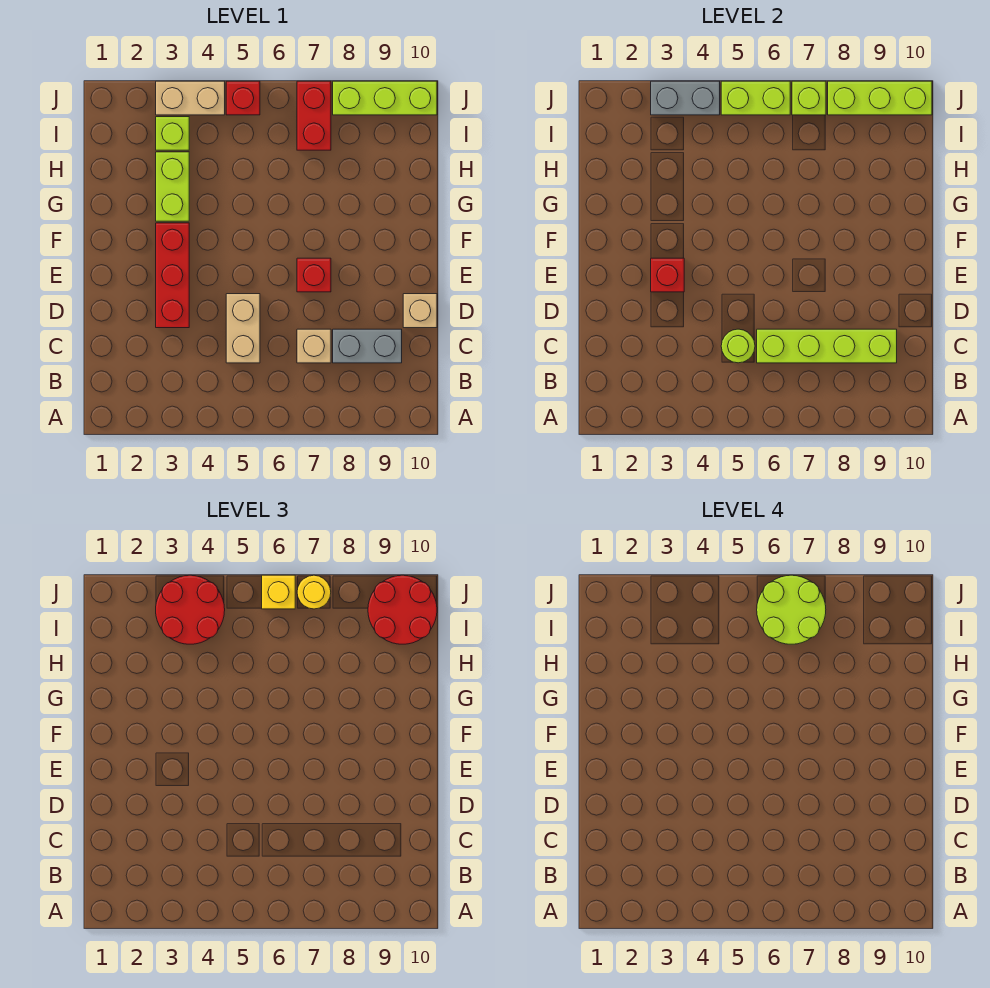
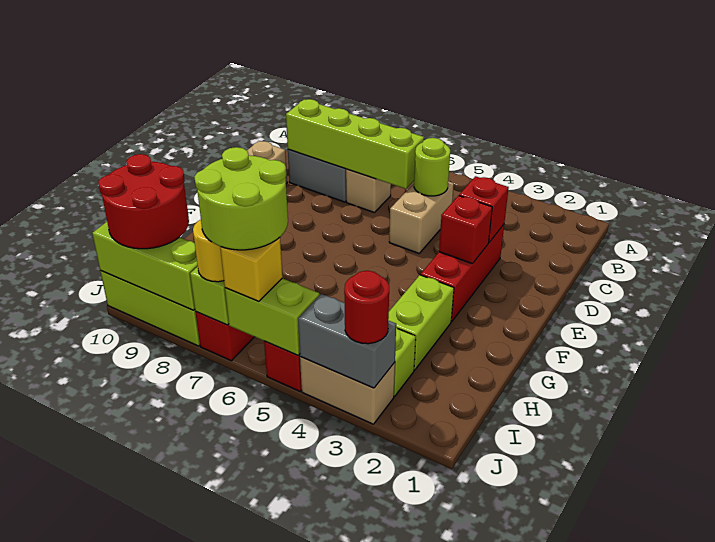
red 1x1 brick [297,258,331,292] -> red 1x1 brick moved to [459,176,509,242]
red 2x2 round brick [156,575,225,644] -> red 1x1 round brick [344,271,389,344]

